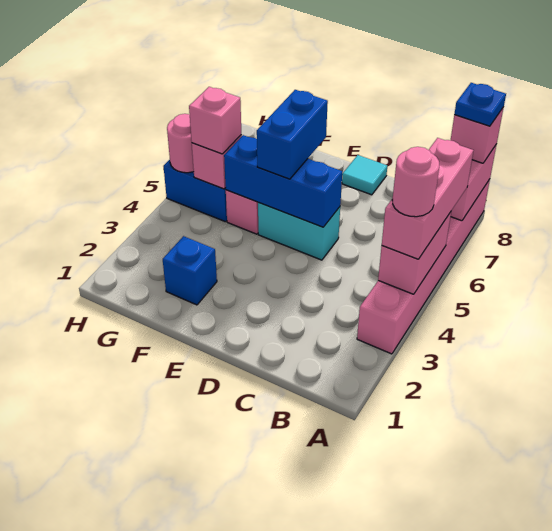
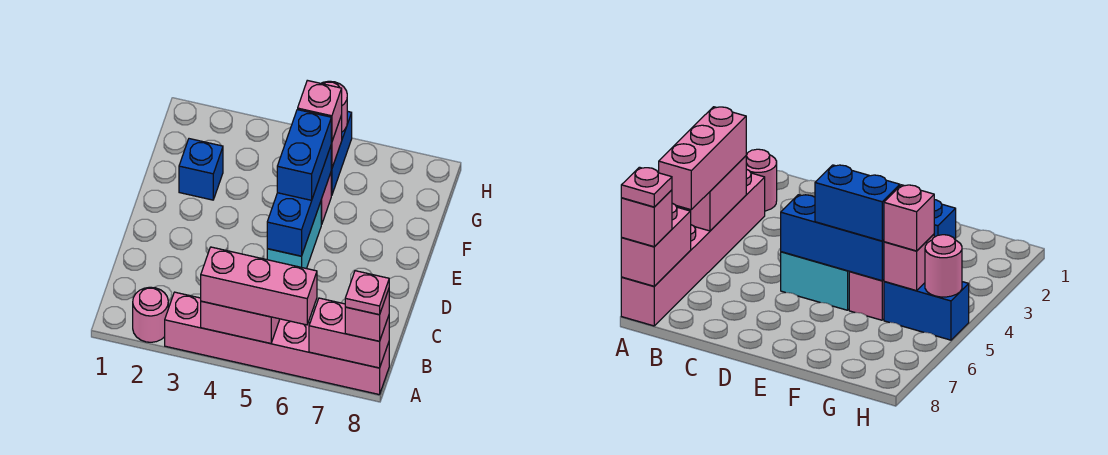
pink 1x1 round brick [392,147,439,217] -> pink 1x1 round brick moved to [133,287,168,342]
blue 1x1 plate [454,83,506,126] -> pink 1x1 plate [345,271,389,315]
cyan 1x1 tile [342,155,387,195] -> none
blue 1x2 brick [257,90,328,179] -> blue 1x2 brick turned to [277,110,331,200]

